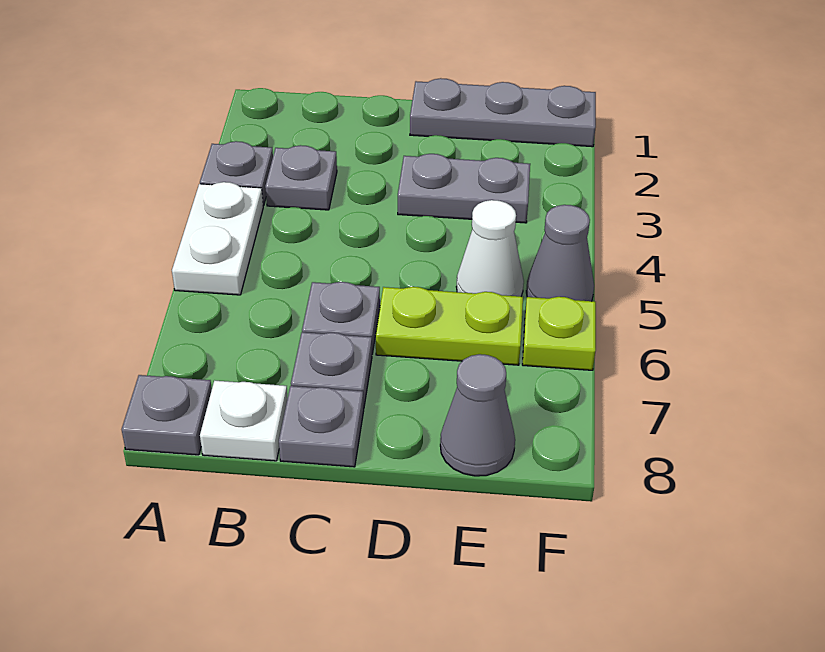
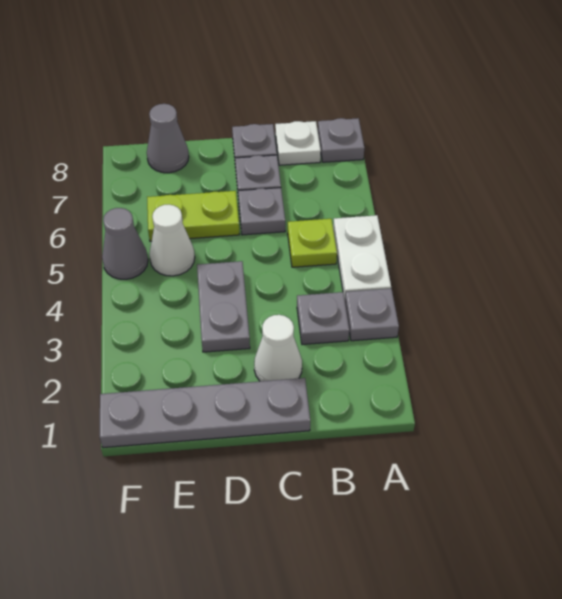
none -> white 1x1 cone [254,315,302,381]
grey 1x3 plate [410,78,596,147] -> grey 1x4 plate [100,378,310,448]
grey 1x2 plate [398,154,530,223] -> grey 1x2 plate turned to [197,261,250,352]
lime 1x1 plate [522,297,596,370] -> lime 1x1 plate moved to [288,219,337,267]

